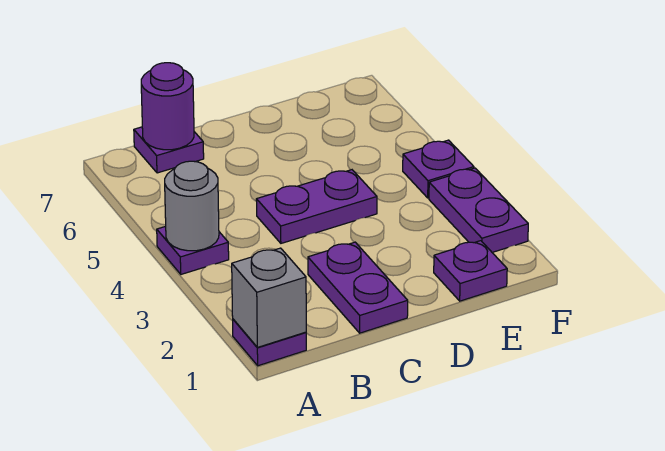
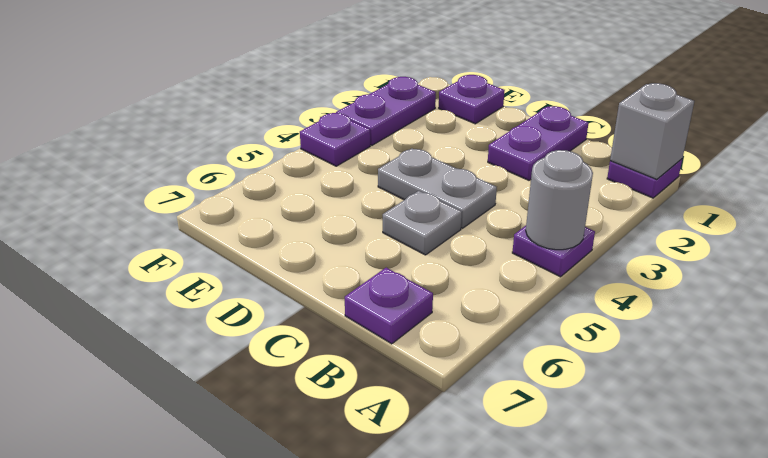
purple 1x1 round brick [141,63,194,150] -> none
purple 1x2 plate [256,170,377,243] -> grey 1x2 plate [378,149,497,228]
none -> grey 1x1 plate [383,191,462,255]

